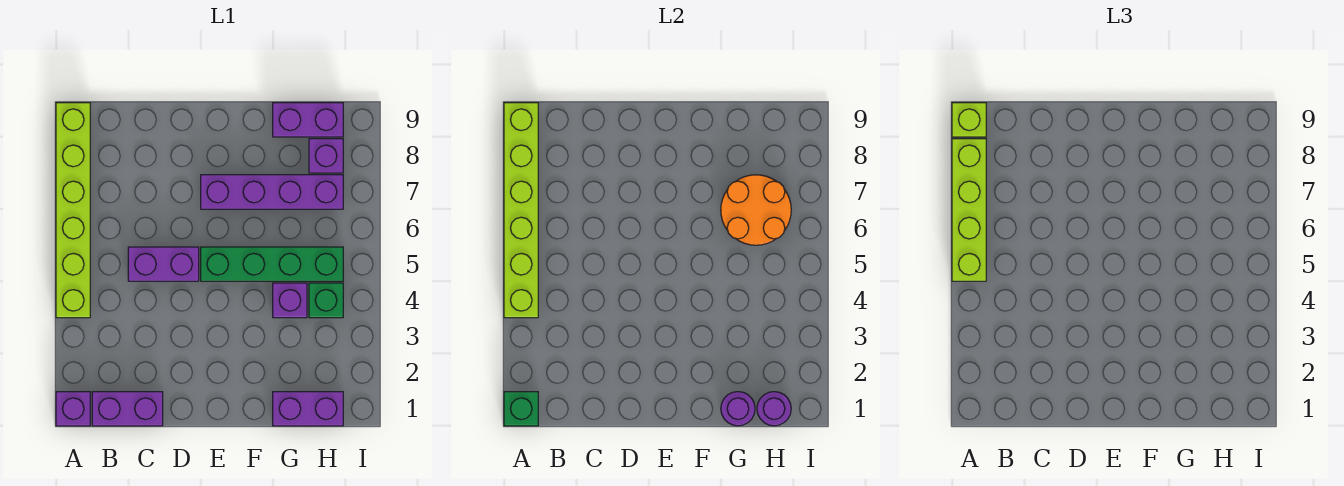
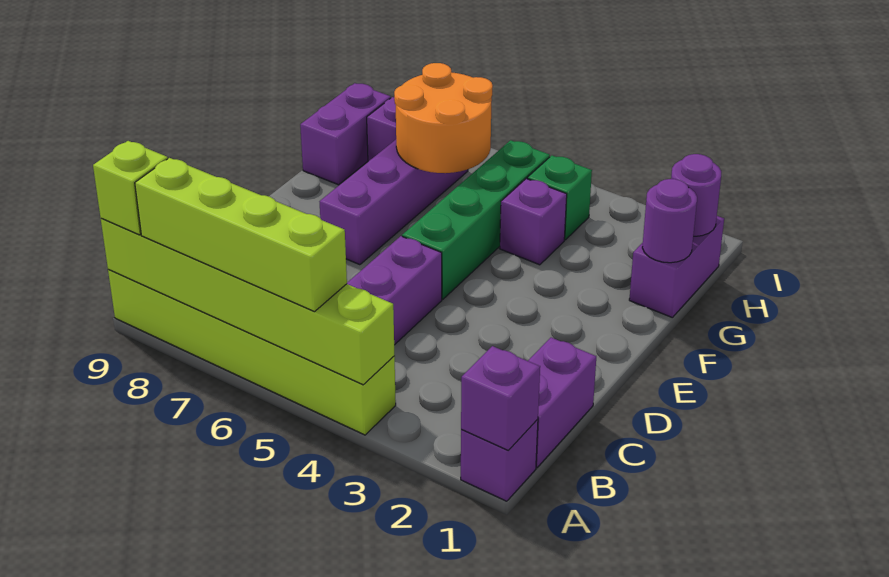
green 1x1 brick [504,392,538,426] -> purple 1x1 brick [461,346,540,451]

